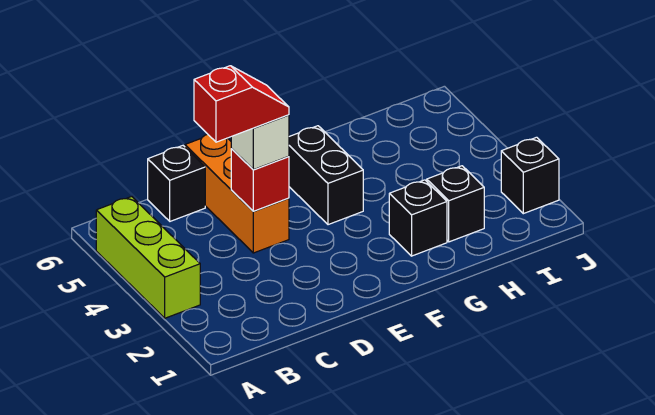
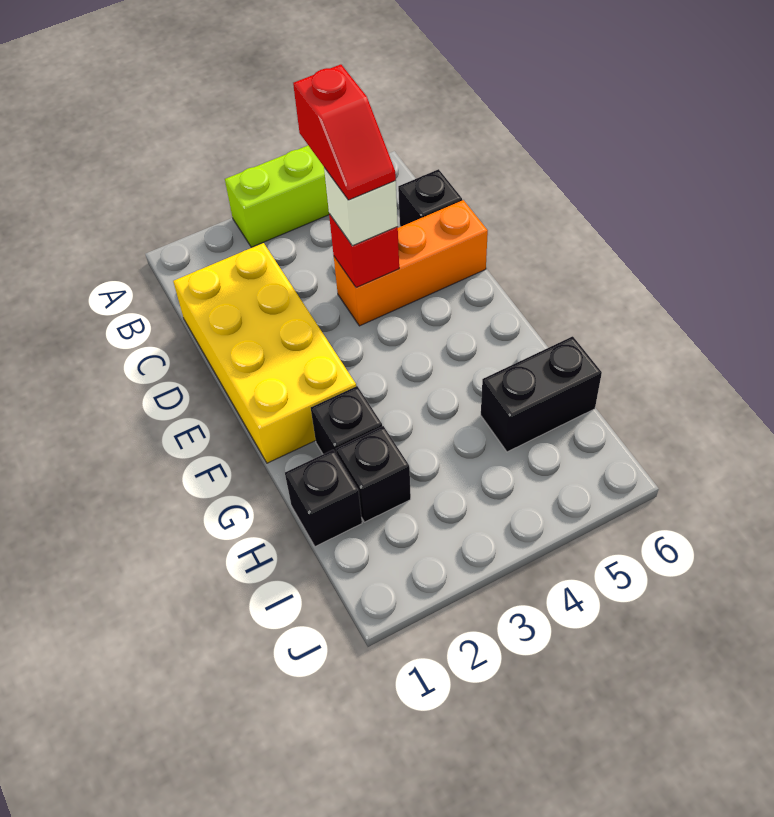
none -> yellow 2x4 brick [173,243,356,463]
black 1x2 brick [289,126,363,225] -> black 1x2 brick moved to [481,336,602,452]
black 1x1 brick [501,137,559,214] -> black 1x1 brick moved to [285,450,362,547]

